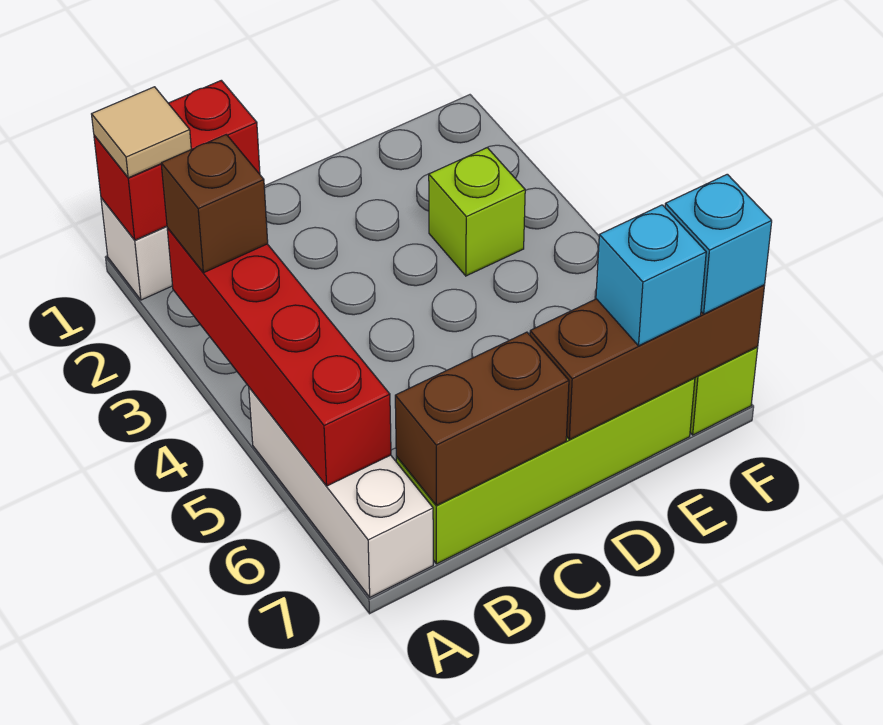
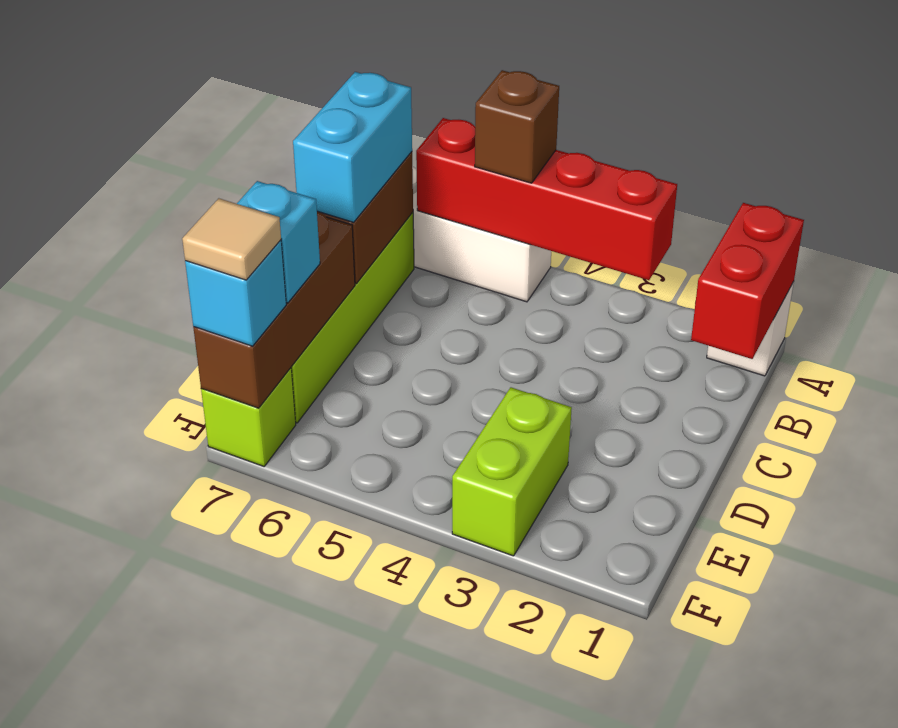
tan 1x1 tile [92,87,191,178] -> tan 1x1 tile moved to [182,198,281,280]
brown 1x1 brick [161,135,268,273] -> brown 1x1 brick moved to [475,70,559,183]
none -> cyan 1x2 brick [293,72,412,222]
lime 1x1 brick [429,148,525,276] -> lime 1x2 brick [452,387,572,556]

